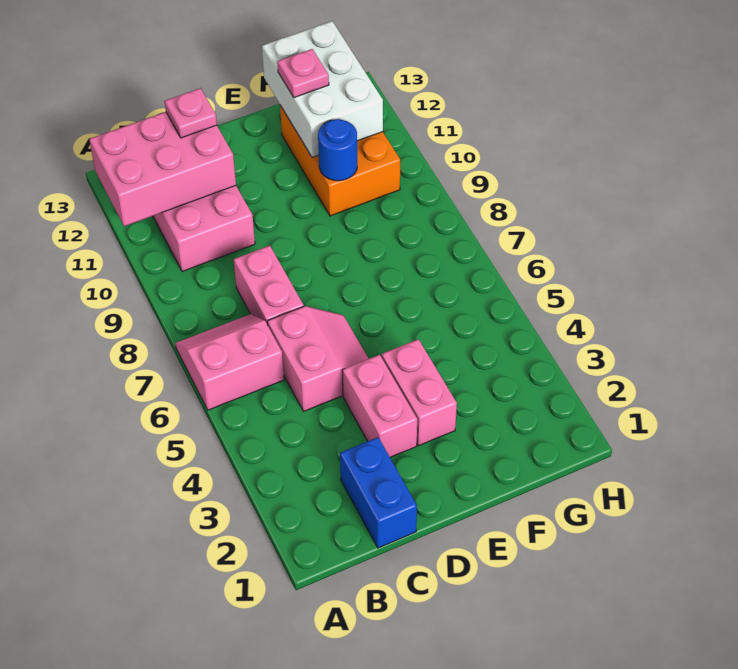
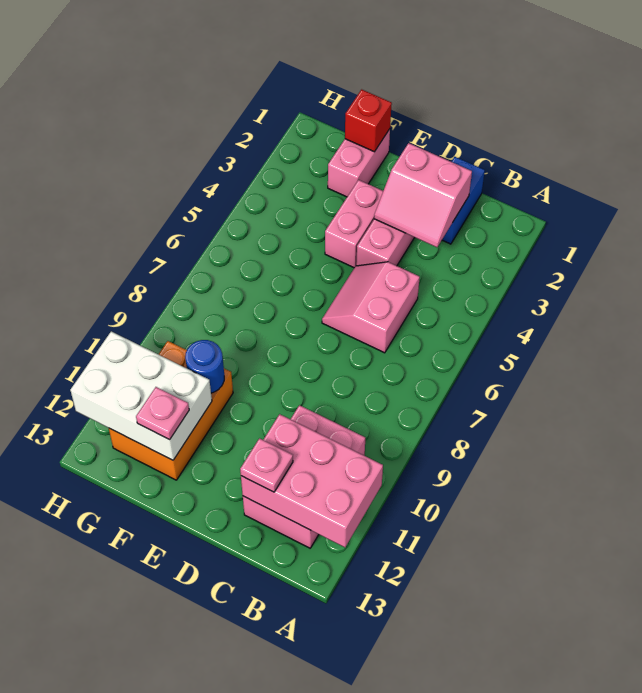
pink 2x2 slope [175,314,284,410] -> pink 2x2 slope moved to [374,143,472,247]
pink 1x2 brick [234,246,304,325] -> pink 1x2 brick moved to [328,129,390,197]
none -> red 1x1 brick [345,89,392,152]
white 2x3 brick [262,21,383,157] -> white 2x3 brick turned to [70,331,212,460]

